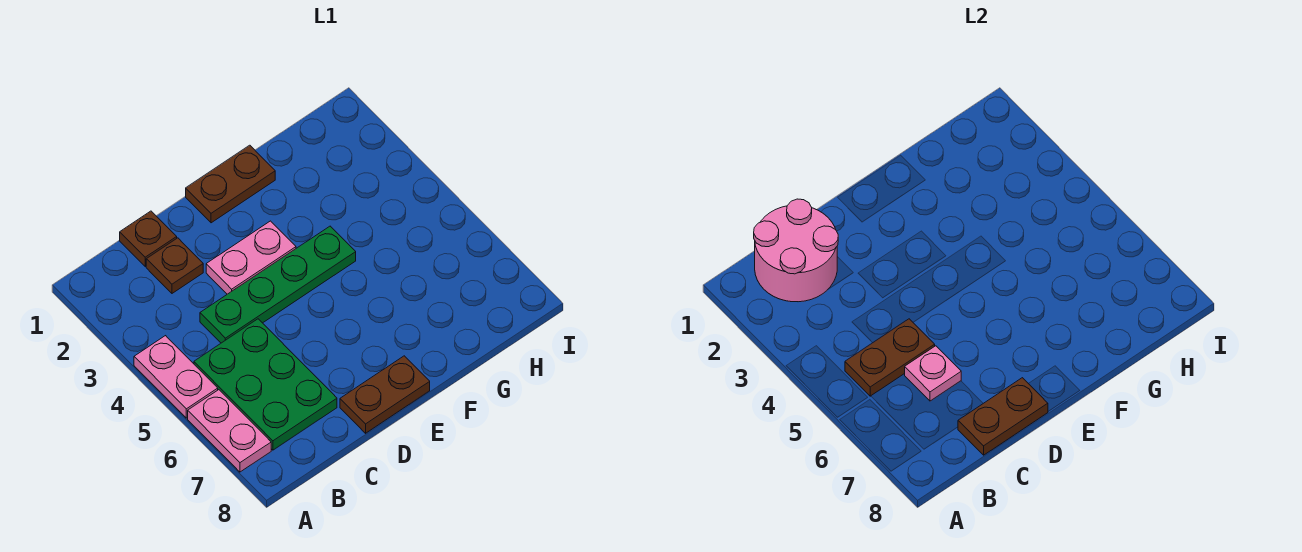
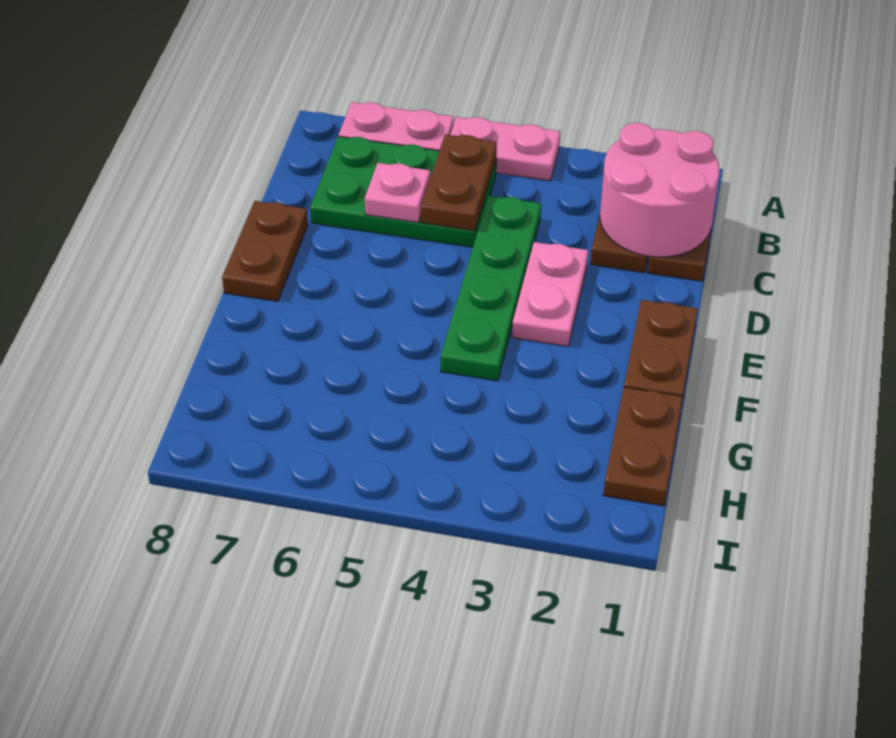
brown 1x2 plate [958,378,1048,455] -> brown 1x2 plate moved to [603,387,683,506]

